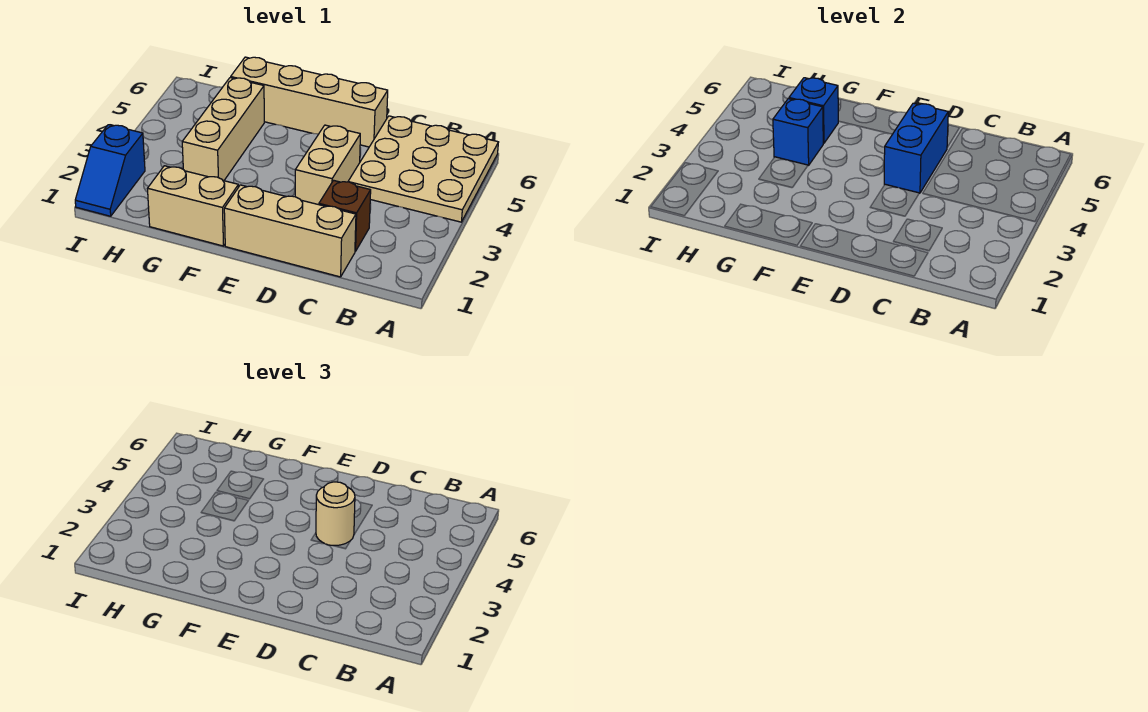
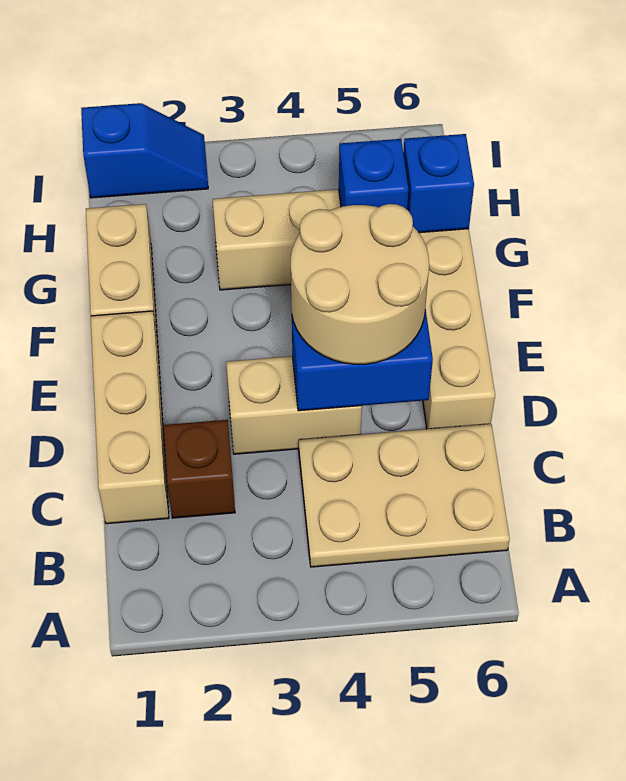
tan 3x3 plate [348,116,498,222] -> tan 2x3 plate [299,424,510,567]
tan 1x1 round brick [316,482,355,545] -> tan 2x2 round brick [291,204,429,364]
blue 1x1 brick [773,99,823,165] -> blue 1x1 brick moved to [403,134,474,233]
blue 1x2 slope [75,125,145,216] -> blue 1x2 slope turned to [81,103,208,198]

